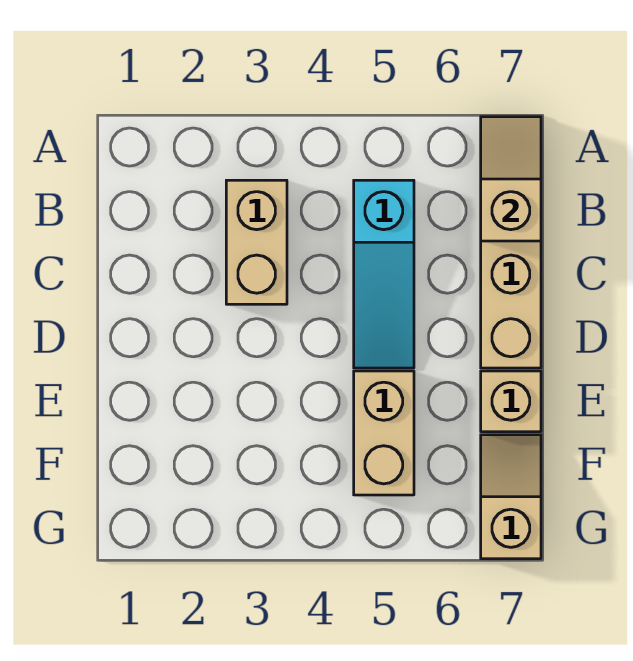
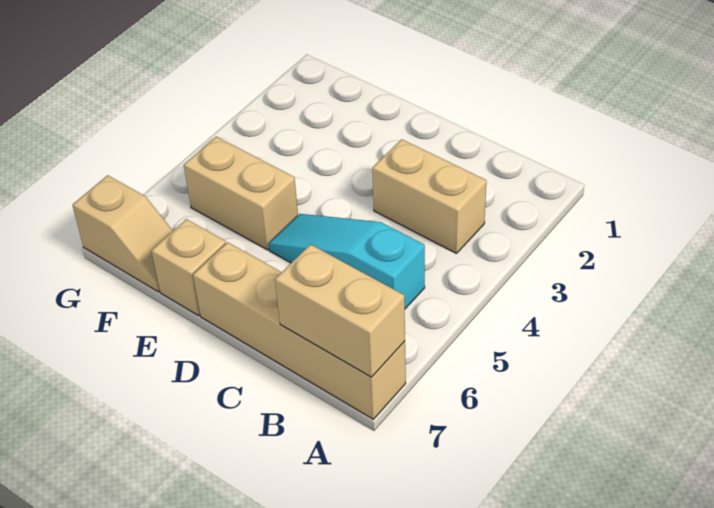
tan 1x2 slope [481,117,541,241] -> tan 1x2 brick [275,244,405,377]

